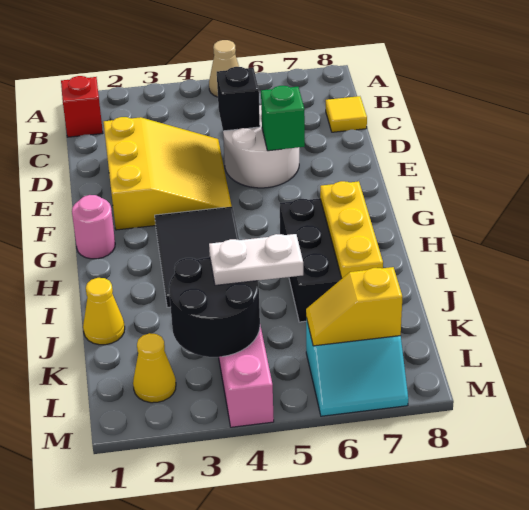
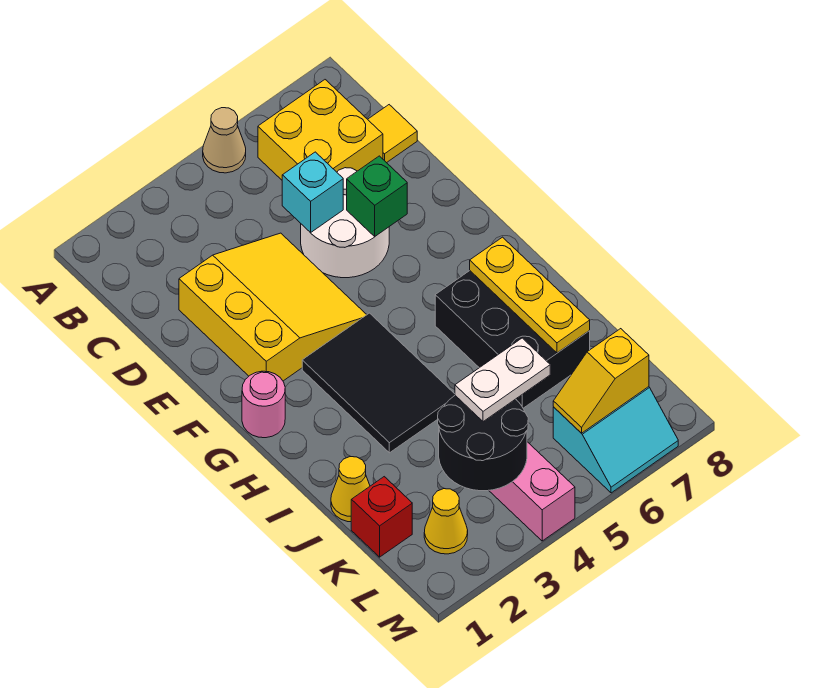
red 1x1 brick [61,76,103,137] -> red 1x1 brick moved to [351,477,412,557]
none -> yellow 2x2 brick [258,80,383,180]
black 1x1 brick [217,67,260,131] -> cyan 1x1 brick [282,152,343,233]

